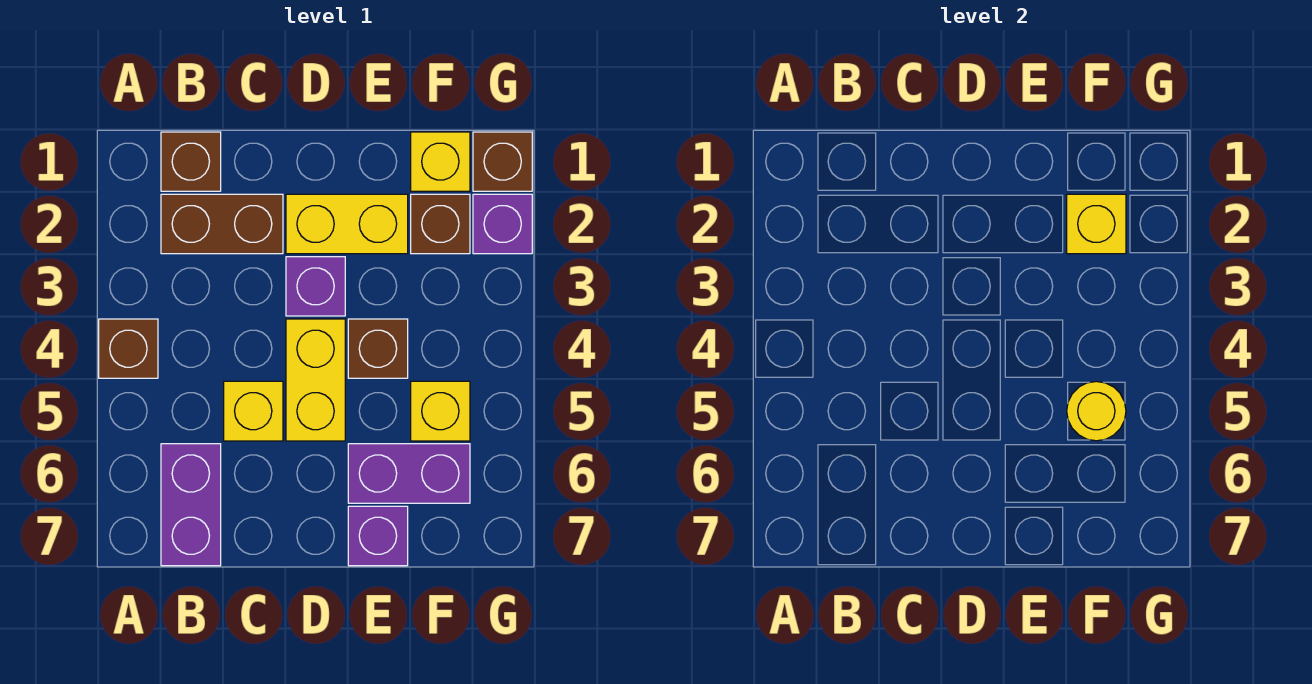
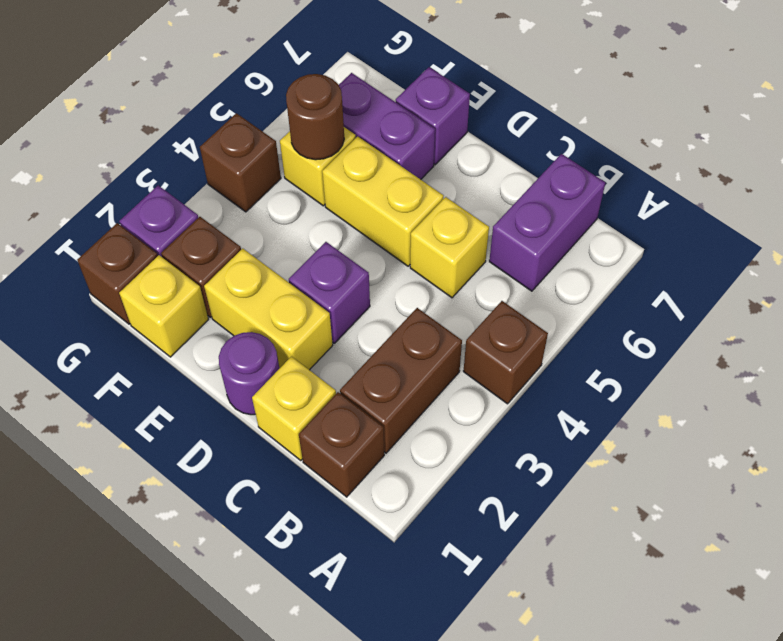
brown 1x2 brick [161,194,283,254] -> brown 1x2 brick turned to [340,308,462,453]
none -> purple 1x1 round brick [219,332,279,415]
yellow 1x2 brick [286,319,345,441] -> yellow 1x2 brick turned to [322,136,443,266]
brown 1x1 brick [348,319,408,378] -> brown 1x1 brick moved to [200,113,281,212]
yellow 1x1 brick [1067,194,1126,254] -> yellow 1x1 brick moved to [252,356,336,461]
yellow 1x1 round brick [1067,381,1126,441] -> brown 1x1 round brick [286,74,344,160]

